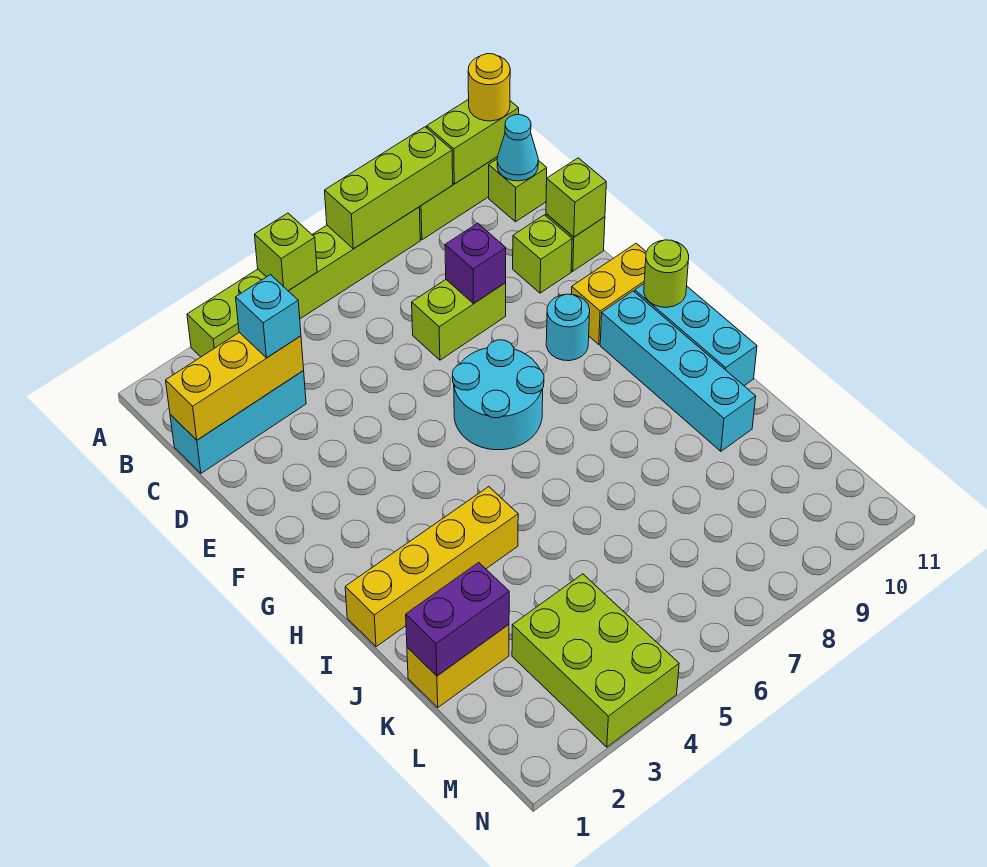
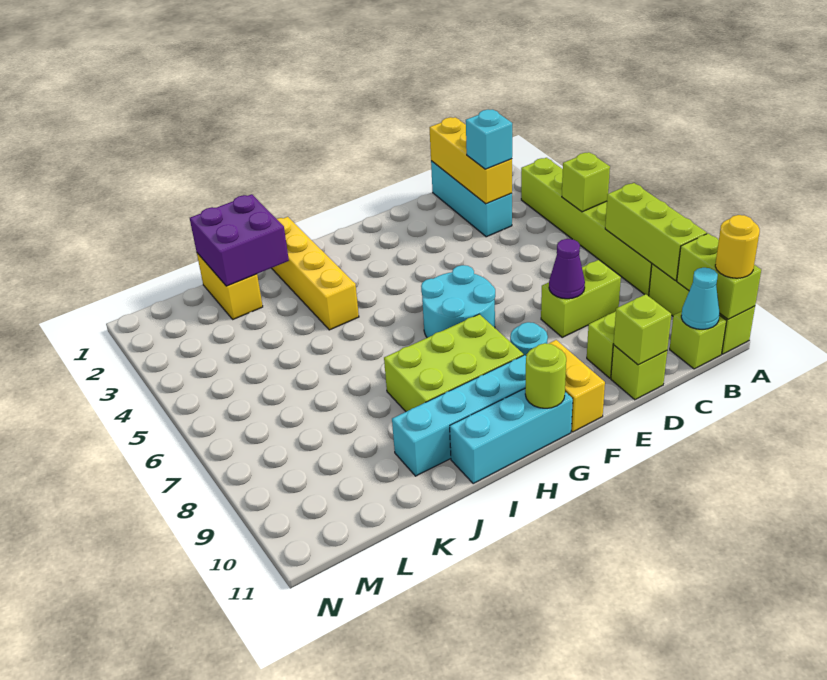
lime 1x2 brick [412,280,506,360] -> lime 1x2 brick turned to [541,260,621,337]
purple 1x1 brick [445,223,506,304] -> purple 1x1 cone [549,239,585,299]
purple 1x2 brick [406,563,509,676] -> purple 2x2 brick [190,194,289,286]
lime 2x3 brick [512,574,679,747] -> lime 2x3 brick moved to [384,314,524,412]

